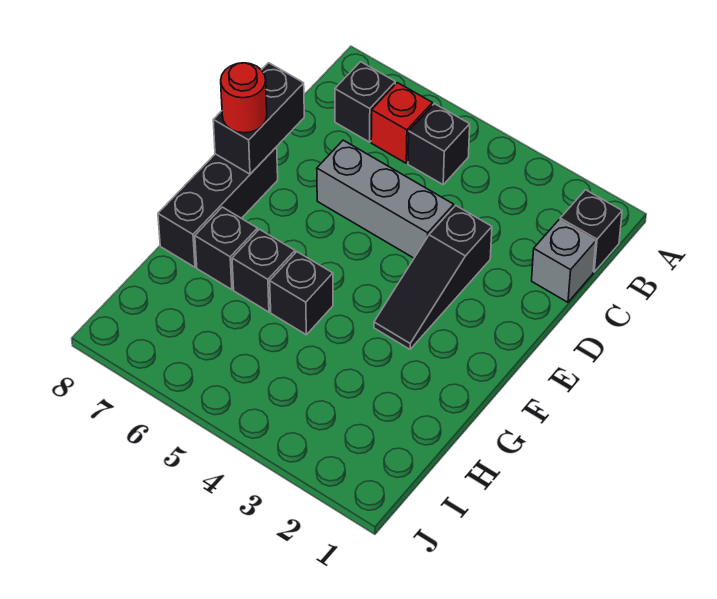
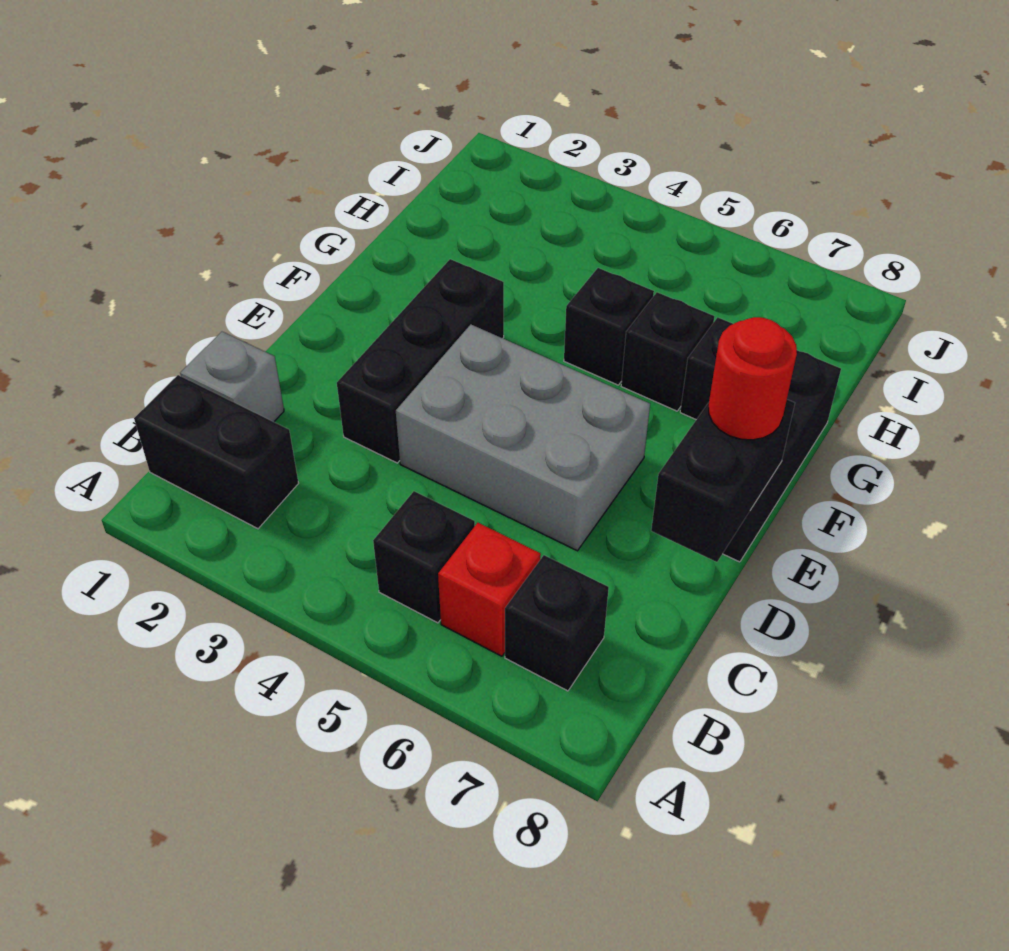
black 1x1 brick [560,190,622,272] -> black 1x2 brick [134,375,299,529]
black 1x3 slope [374,206,492,349] -> black 1x3 brick [337,259,504,463]
grey 1x3 brick [317,140,454,258] -> grey 2x3 brick [396,325,650,551]

